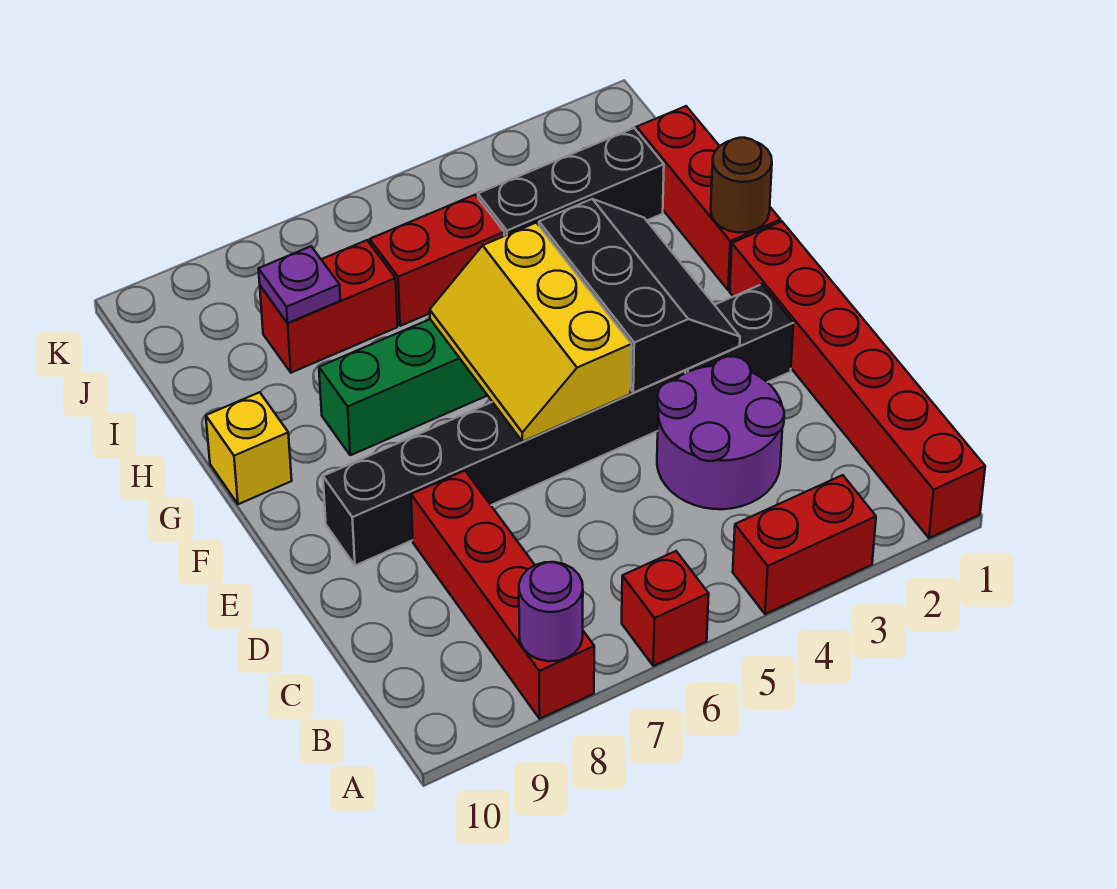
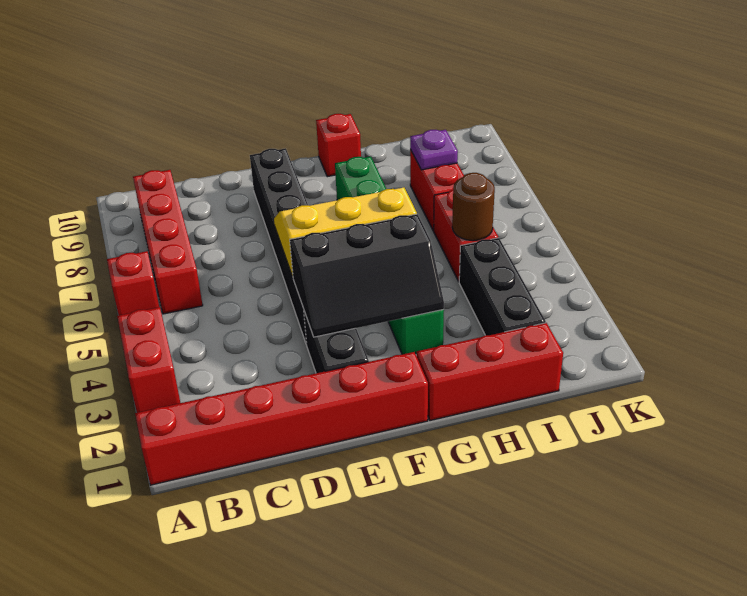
red 1x4 brick [411,471,594,719] -> red 1x4 brick turned to [133,170,203,314]
purple 1x1 round brick [519,562,583,661] -> none
purple 2x2 round brick [657,357,784,509] -> none
brown 1x1 round brick [711,138,772,233] -> brown 1x1 round brick moved to [452,173,495,241]
yellow 1x1 brick [206,392,292,504] -> red 1x1 brick [316,114,361,177]

